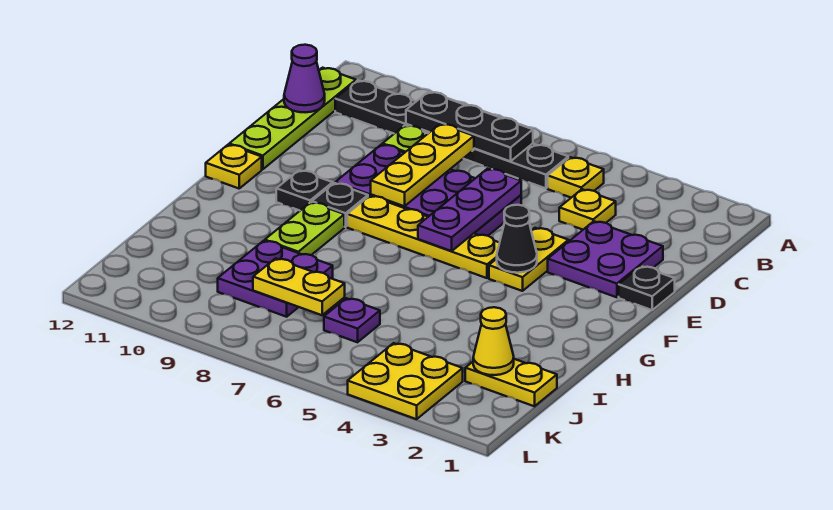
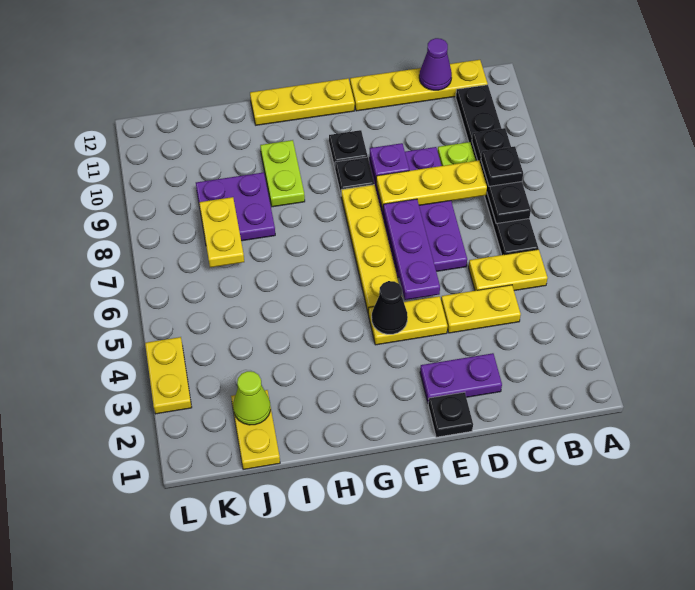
yellow 1x1 plate [548,157,604,198] -> yellow 1x2 plate [469,249,548,291]
none -> black 1x1 plate [481,146,523,186]
lime 1x4 plate [229,68,356,169] -> yellow 1x4 plate [350,60,488,111]
yellow 1x1 plate [559,189,616,230] -> yellow 1x2 plate [441,285,521,333]
purple 2x2 plate [548,221,663,297] -> purple 1x2 plate [420,353,502,403]
purple 1x3 plate [418,169,521,251] -> purple 1x3 plate turned to [383,199,440,300]
yellow 1x1 plate [206,145,262,188] -> yellow 1x3 plate [250,78,355,125]
lime 1x2 plate [265,202,344,255] -> lime 1x2 plate turned to [260,140,305,207]
yellow 1x1 cone [473,307,514,375] -> lime 1x1 cone [233,371,270,425]
purple 1x1 plate [324,298,380,342] -> purple 1x1 plate moved to [370,143,409,181]
yellow 2x2 plate [348,343,463,419] -> yellow 1x2 plate [145,337,192,414]

